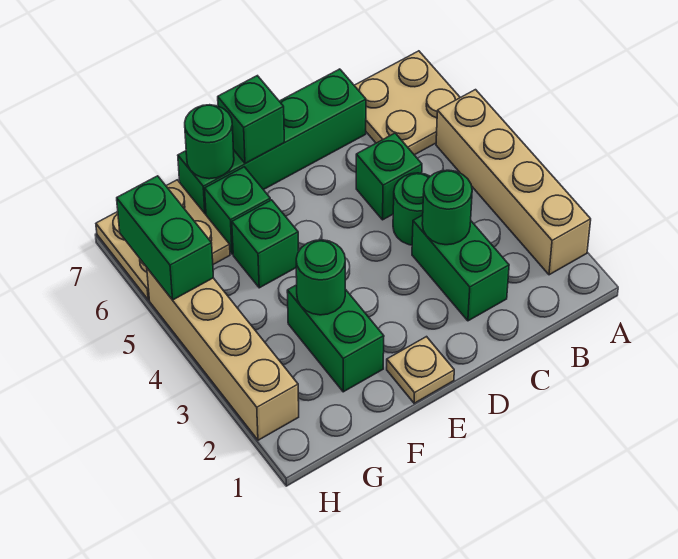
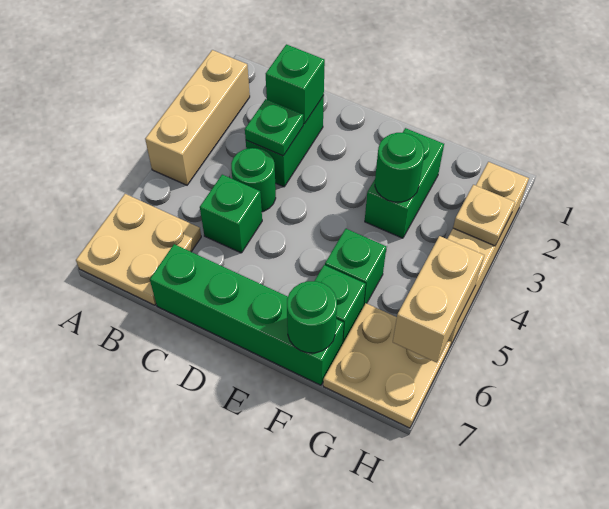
tan 1x4 brick [436,90,591,275] -> tan 1x3 brick [145,50,250,185]
green 1x1 round brick [422,170,472,245] -> green 1x1 plate [245,99,303,156]
tan 1x1 plate [387,337,454,403] -> tan 1x1 plate moved to [453,185,515,246]
green 1x1 brick [218,76,284,164] -> green 1x1 brick moved to [266,44,325,124]
green 1x2 brick [117,176,213,300] -> tan 1x2 brick [393,236,484,363]

